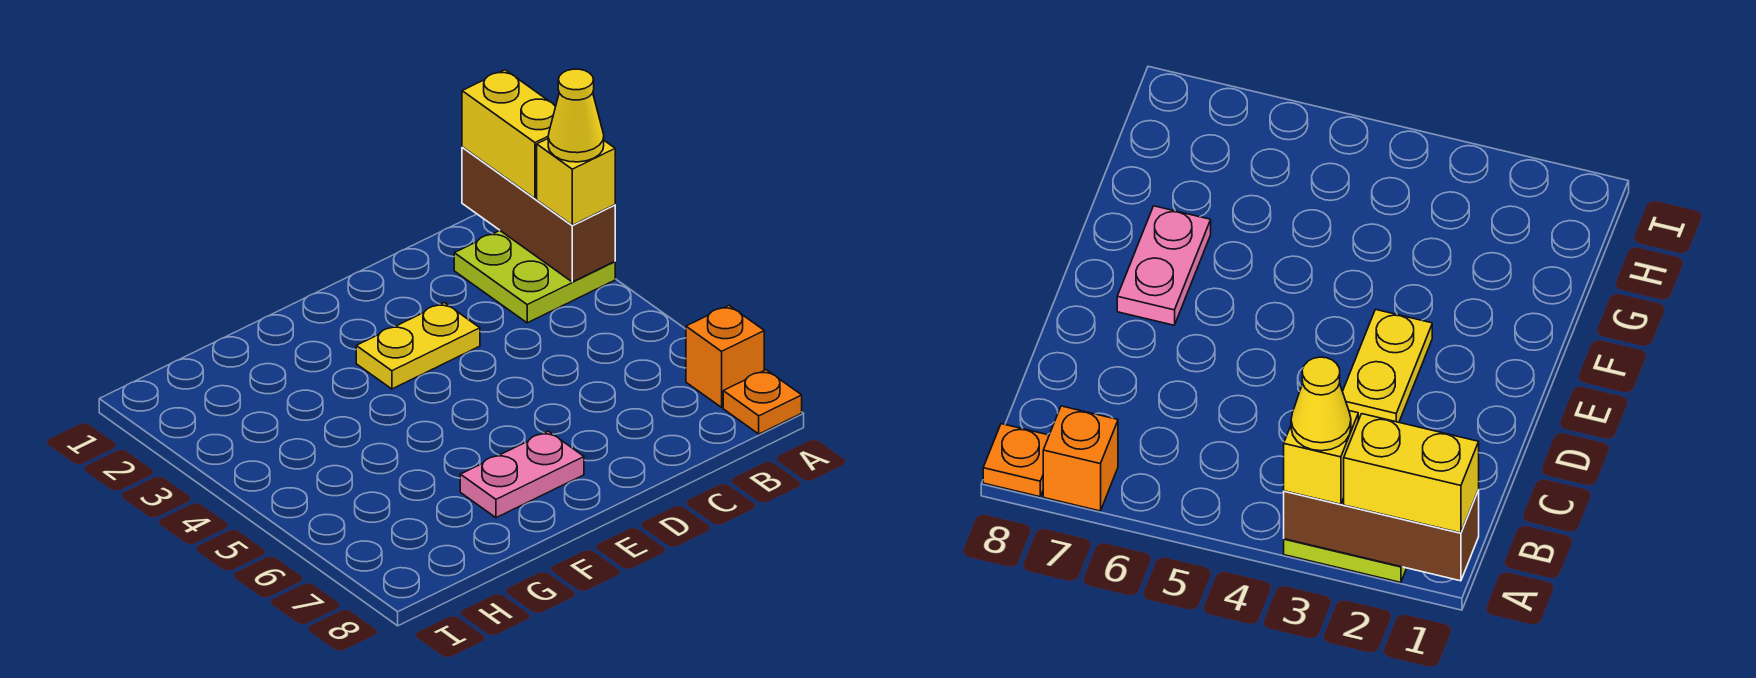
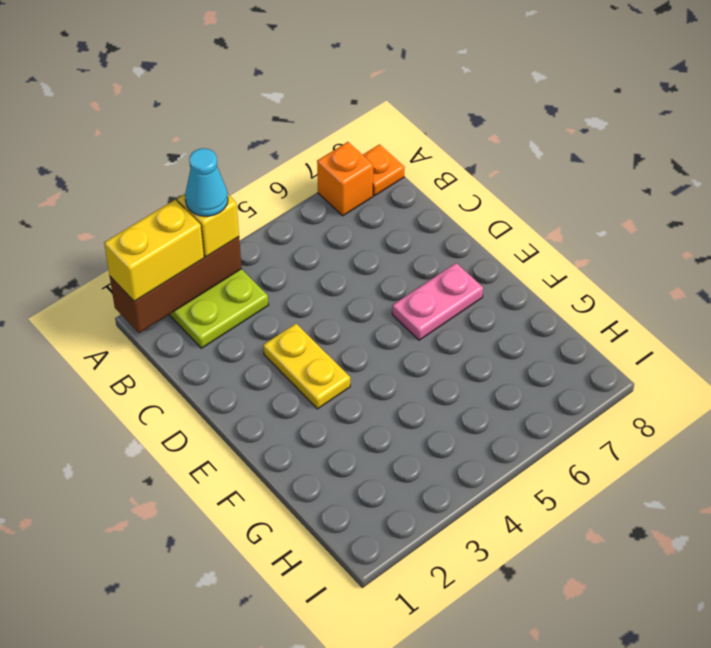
yellow 1x1 cone [548,69,604,162] -> cyan 1x1 cone [185,148,228,216]
pink 1x2 plate [460,431,584,518] -> pink 1x2 plate turned to [392,263,483,340]

